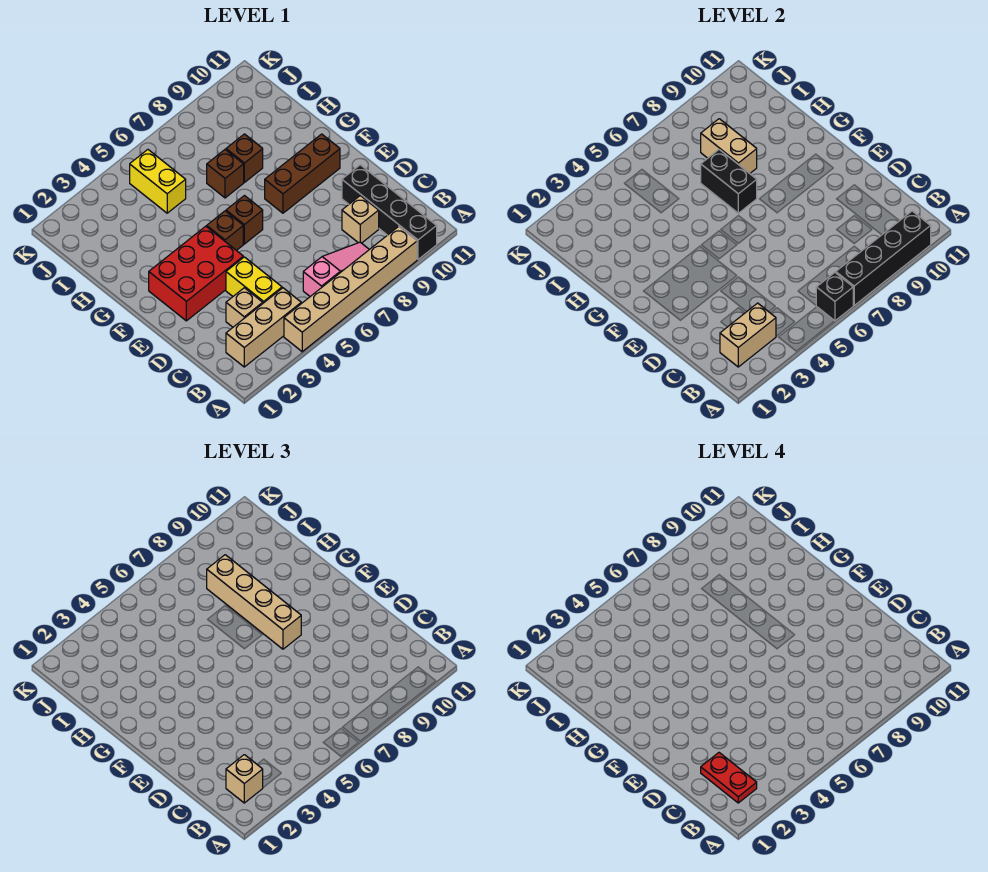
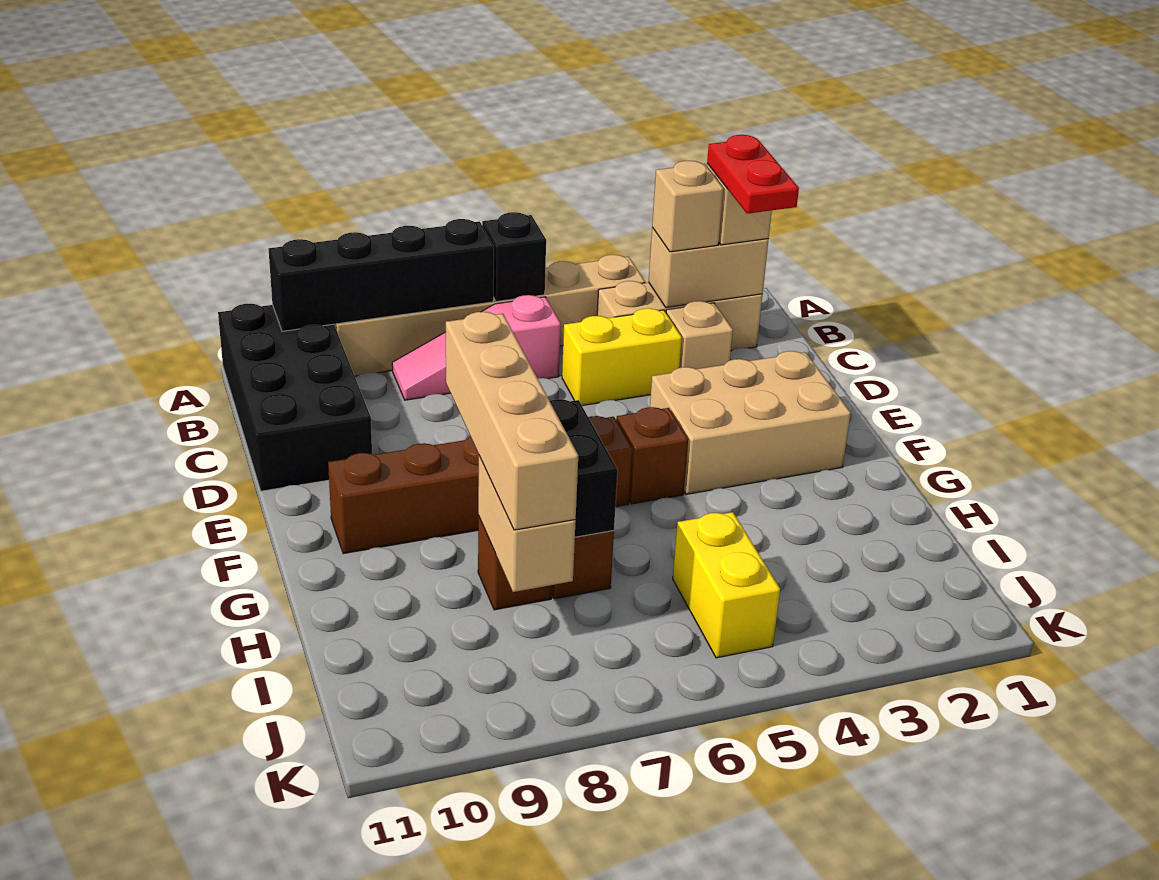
black 1x4 brick [342,165,437,259] -> black 2x4 brick [218,304,372,491]
yellow 1x2 brick [226,257,282,303] -> yellow 1x2 brick turned to [562,308,682,406]
tan 1x1 brick [342,196,379,243] -> tan 1x1 brick moved to [652,161,724,252]
red 2x3 brick [149,226,243,321] -> tan 2x3 brick [650,351,851,494]

